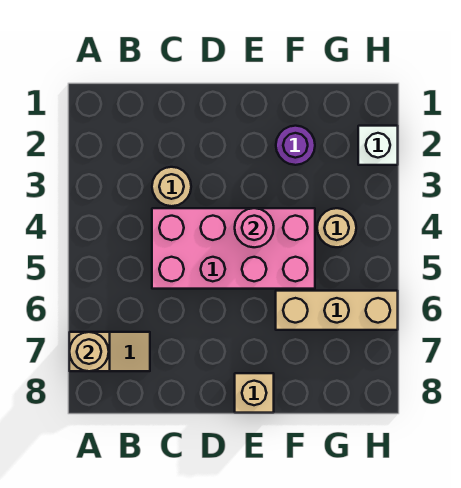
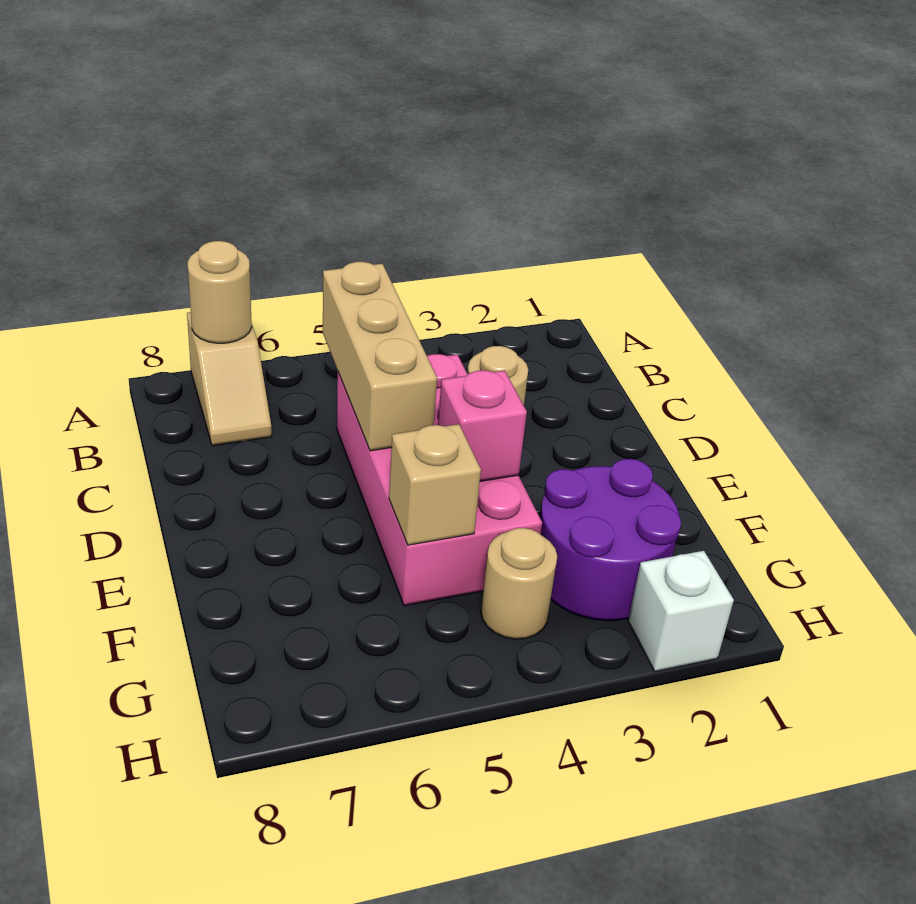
pink 1x1 round brick [235,208,274,247] -> pink 1x1 brick [438,370,527,481]
tan 1x1 brick [235,373,274,413] -> tan 1x1 brick moved to [389,424,481,545]
purple 1x1 round brick [276,126,315,165] -> purple 2x2 round brick [540,459,681,621]
tan 1x3 brick [276,291,398,330] -> tan 1x3 brick moved to [323,262,437,451]

